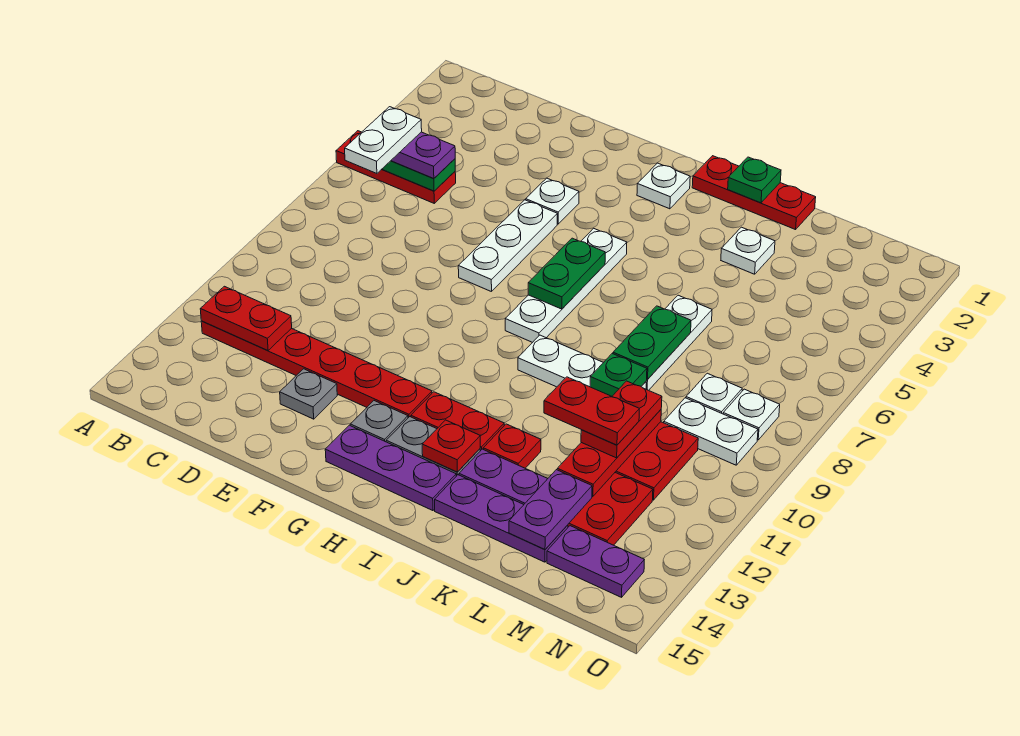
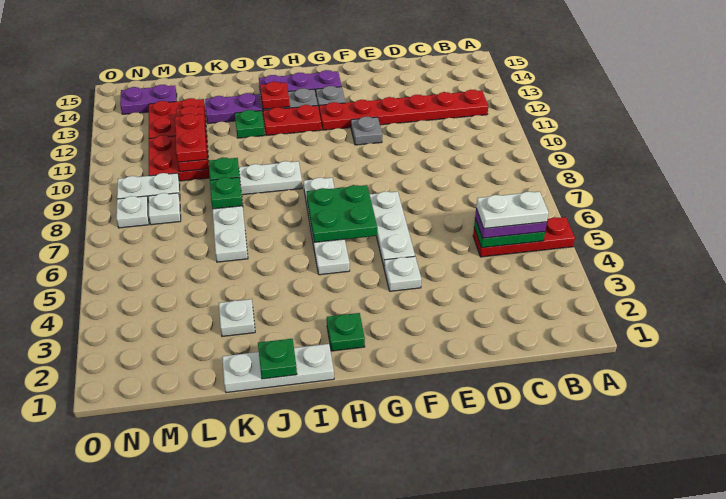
white 1x2 plate [345,107,422,173] -> white 1x2 plate turned to [476,191,549,229]
red 1x2 plate [200,286,292,350] -> none
grey 1x1 plate [280,369,337,419] -> grey 1x1 plate moved to [351,116,382,145]
white 1x1 plate [637,163,690,209] -> green 1x1 plate [327,313,365,351]
green 1x2 plate [528,238,605,309] -> green 2x2 plate [306,185,377,242]
red 1x3 plate [692,156,816,230] -> white 1x3 plate [222,344,334,393]
red 1x1 plate [483,424,541,468] -> green 1x1 plate [235,110,265,138]
purple 1x3 plate [435,475,568,562] -> none
green 1x2 plate [613,306,691,379] -> green 1x1 plate [210,177,243,209]
red 1x2 plate [544,377,639,445] -> none
purple 1x2 plate [509,470,592,550] -> none

